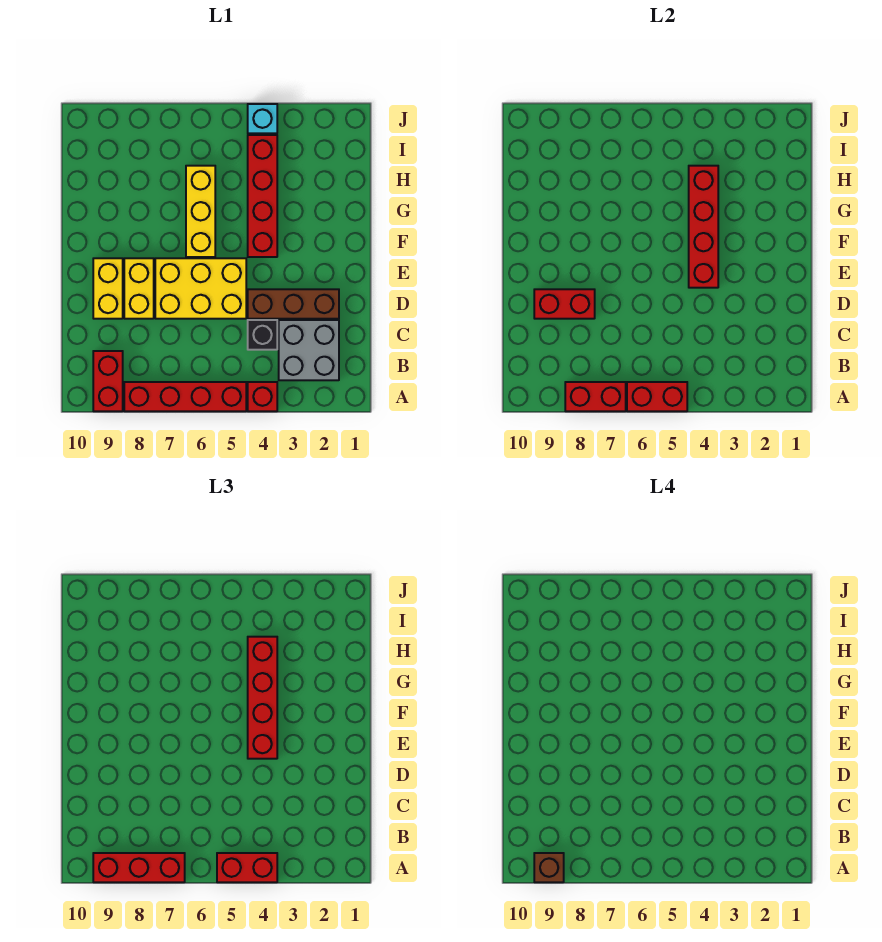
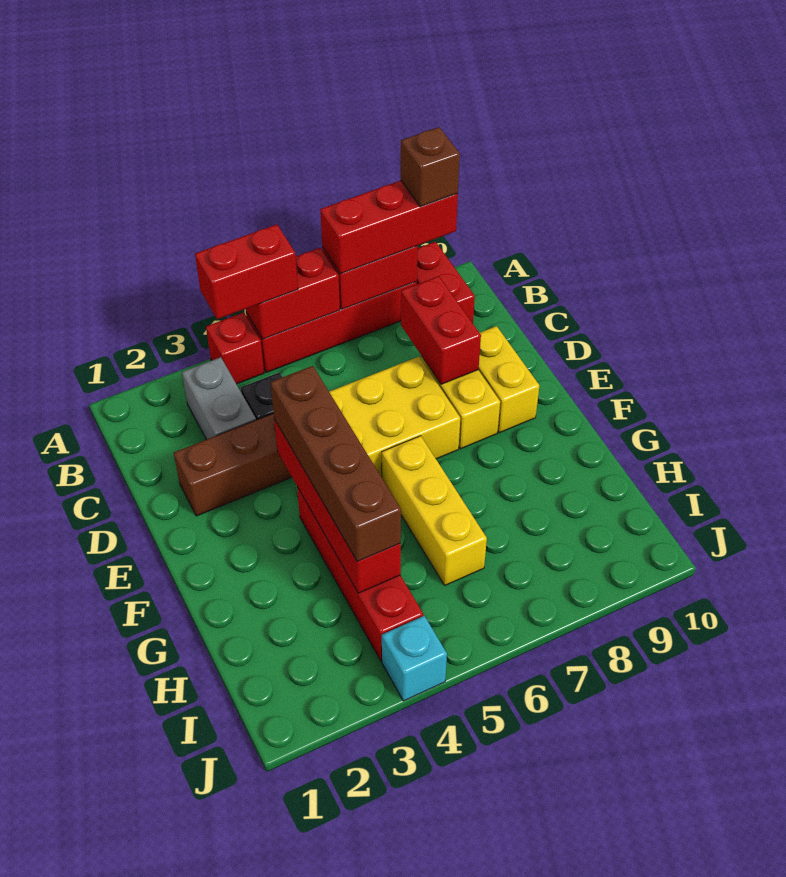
grey 2x2 brick [279,320,339,380] -> grey 1x2 brick [182,357,256,440]
red 1x2 brick [534,289,595,319] -> red 1x2 brick turned to [401,276,481,384]
red 1x4 brick [248,637,277,759] -> brown 1x4 brick [270,366,401,561]

